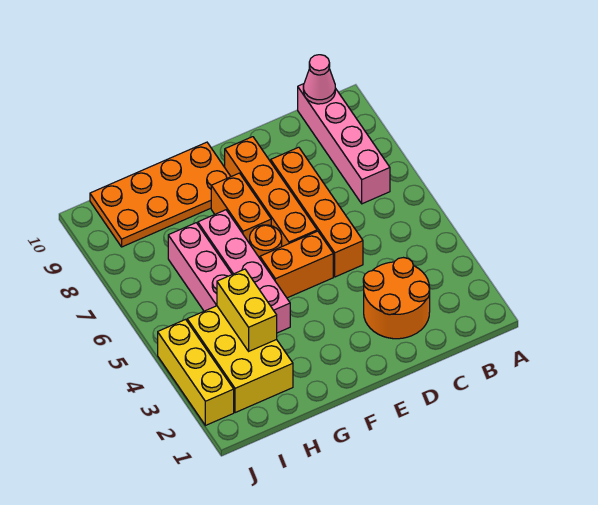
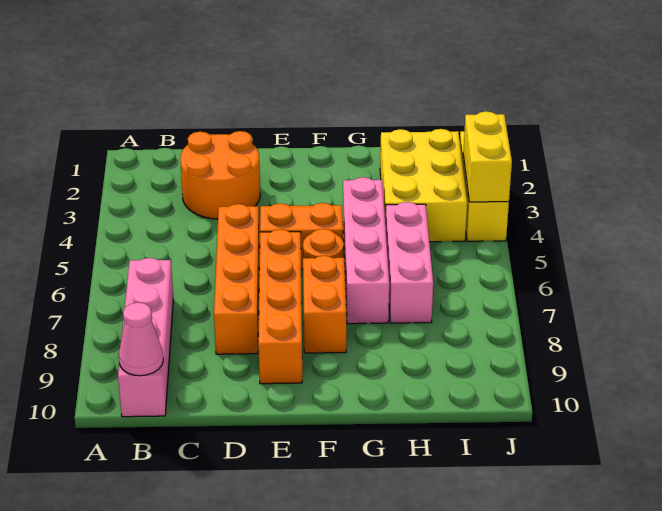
orange 2x4 plate [90,142,231,247] -> none
yellow 1x2 brick [217,269,277,351] -> yellow 1x2 brick moved to [463,111,512,202]

